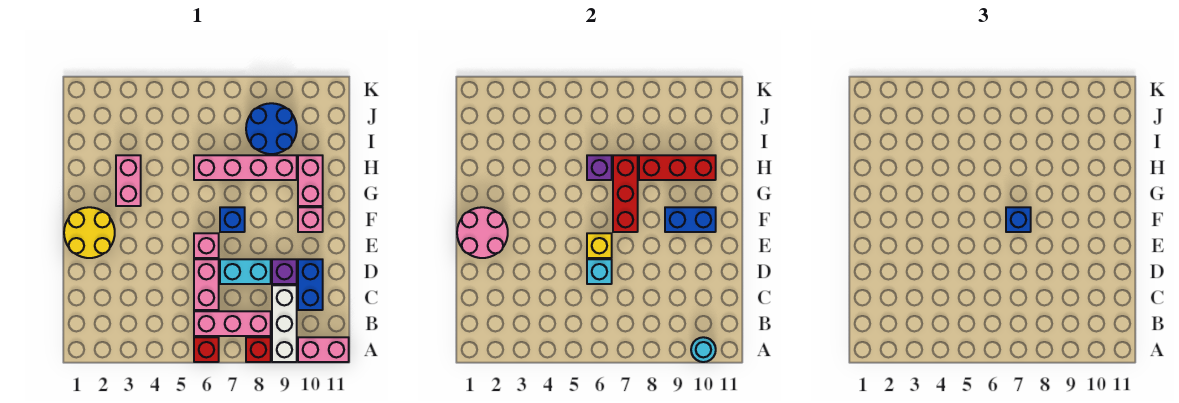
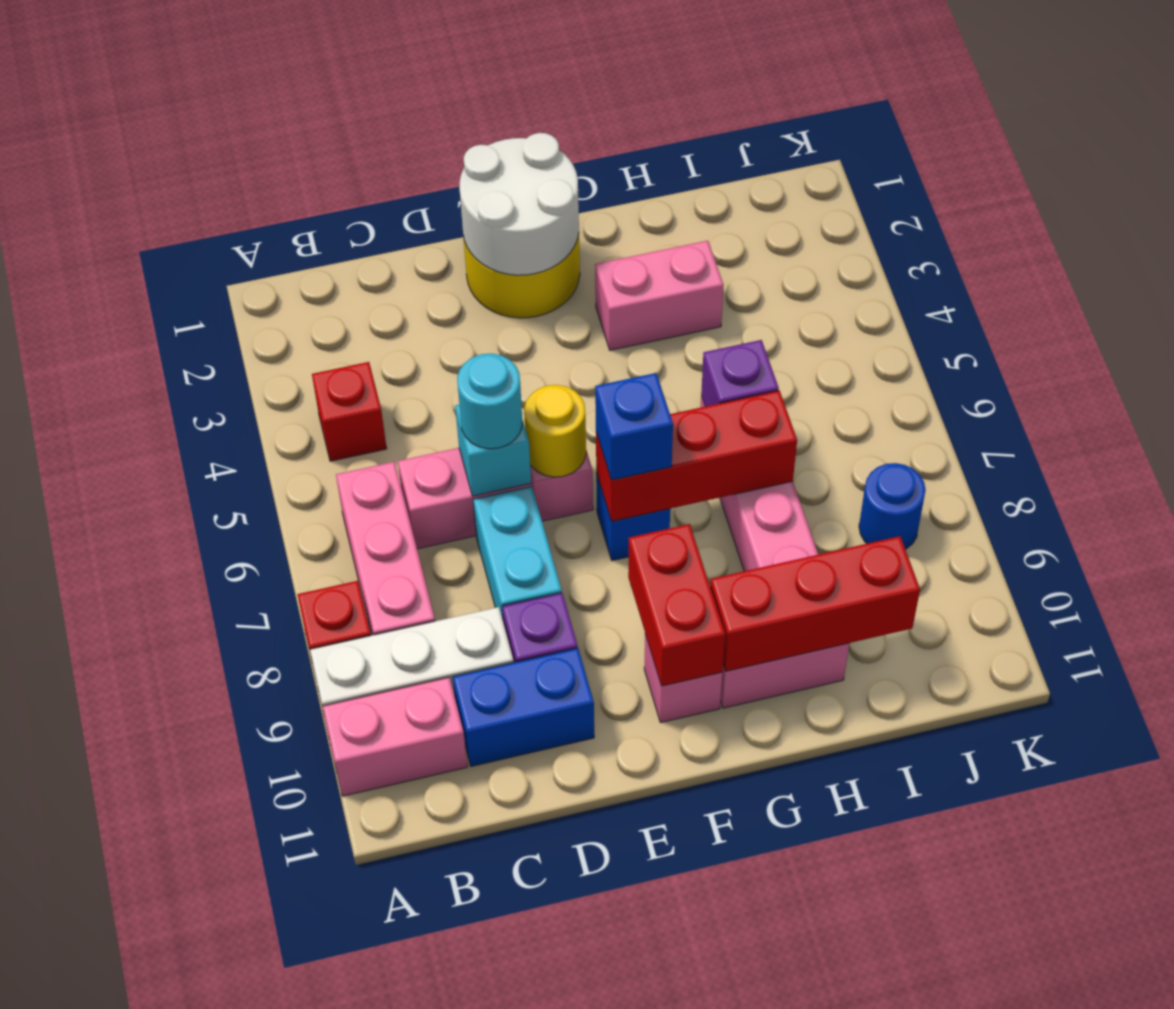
red 1x1 brick [194,337,219,362] -> red 1x1 brick moved to [312,362,387,461]
pink 1x2 brick [298,337,349,362] -> pink 1x2 brick turned to [322,678,467,796]
cyan 1x1 round brick [691,337,716,362] -> cyan 1x1 round brick moved to [457,353,523,449]
pink 2x2 round brick [457,207,508,258] -> white 2x2 round brick [459,133,579,275]
yellow 1x1 brick [587,233,612,258] -> yellow 1x1 round brick [524,385,586,477]
blue 1x2 brick [665,207,716,232] -> red 1x2 brick [628,524,725,686]
red 1x3 brick [639,155,716,180] -> red 1x3 brick turned to [710,536,920,671]
blue 2x2 round brick [246,103,297,154] -> blue 1x1 round brick [859,463,926,549]

